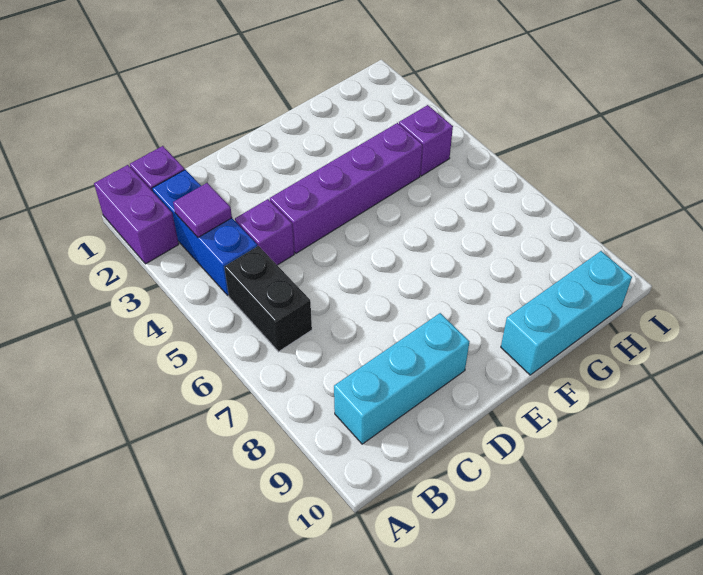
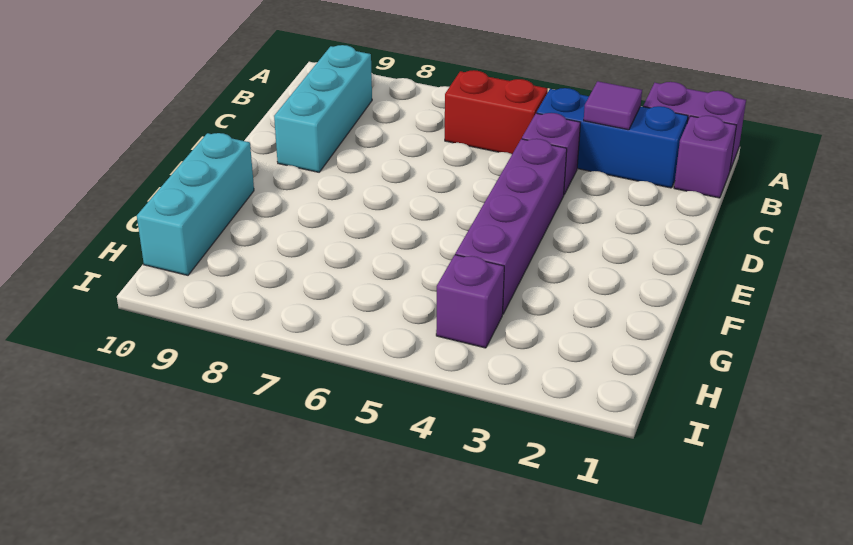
black 1x2 brick [224,246,312,352] -> red 1x2 brick [445,70,548,154]

